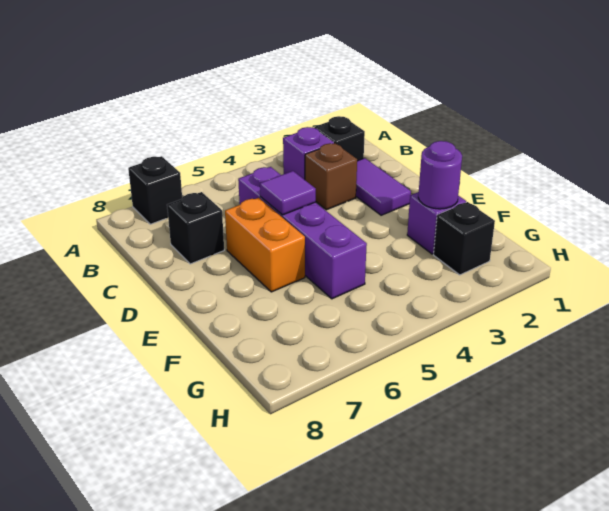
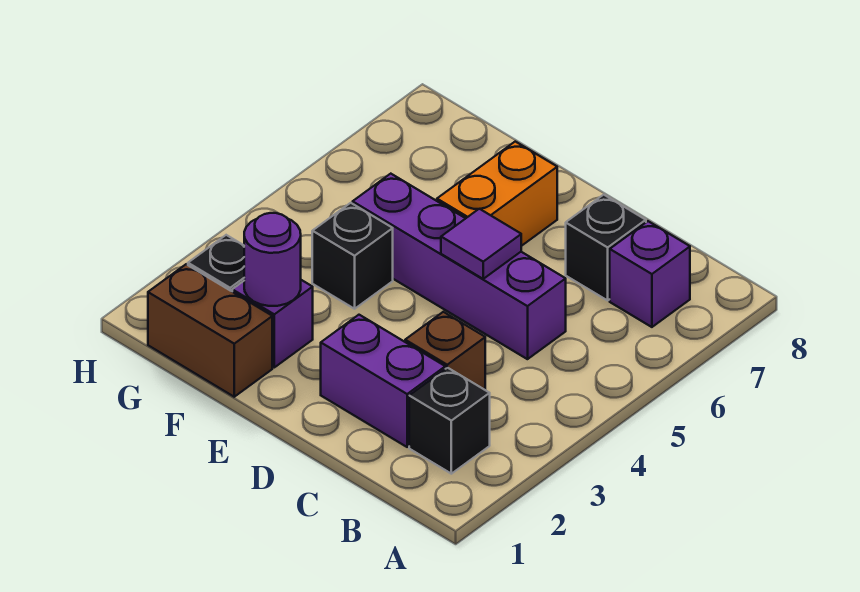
black 1x1 brick [128,156,182,224] -> black 1x1 brick moved to [312,203,393,309]
purple 1x1 brick [283,127,334,180] -> purple 1x1 brick moved to [610,221,690,327]
purple 1x2 tile [356,158,411,215] -> purple 1x2 brick [321,315,445,447]
orange 1x2 brick [225,198,305,292] -> orange 1x2 brick turned to [437,142,557,246]
none -> brown 1x2 brick [148,264,272,397]

